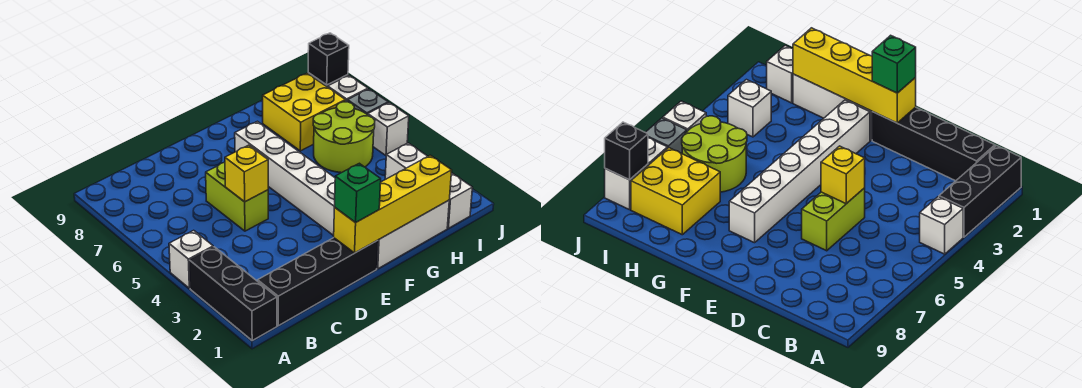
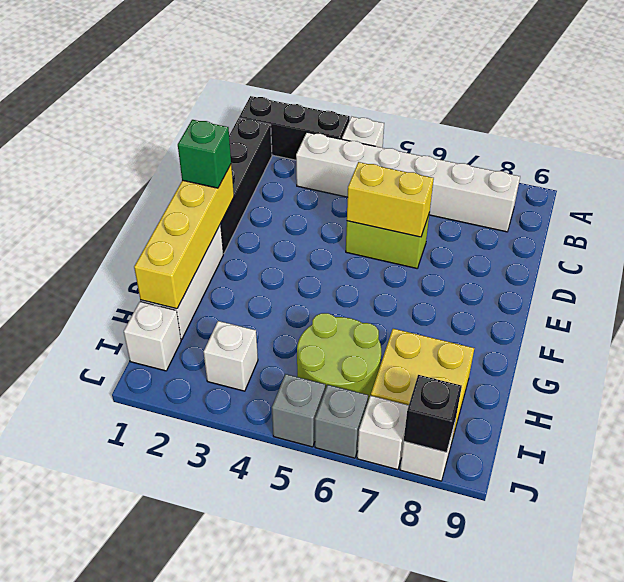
yellow 1x1 brick [225,145,268,202] -> yellow 1x2 brick [347,162,434,237]
white 1x6 brick [235,121,335,236] -> white 1x6 brick moved to [296,132,520,232]
white 1x1 brick [368,103,409,155] -> grey 1x1 brick [272,374,325,447]

